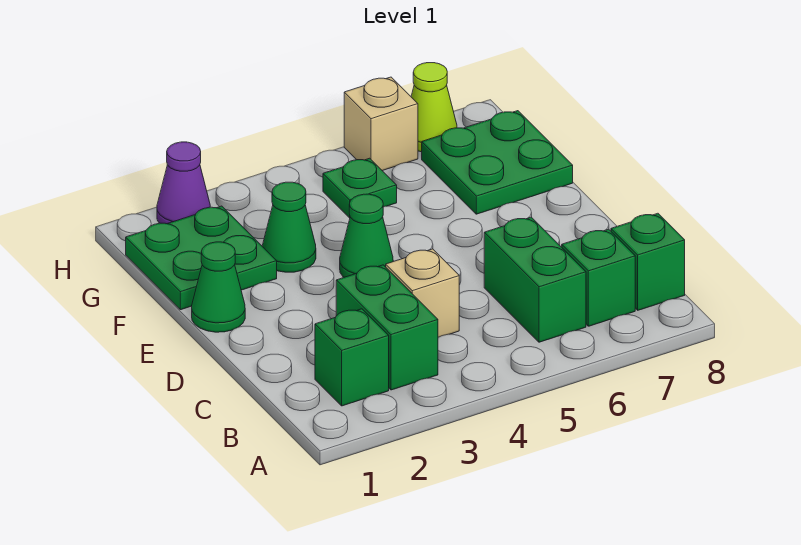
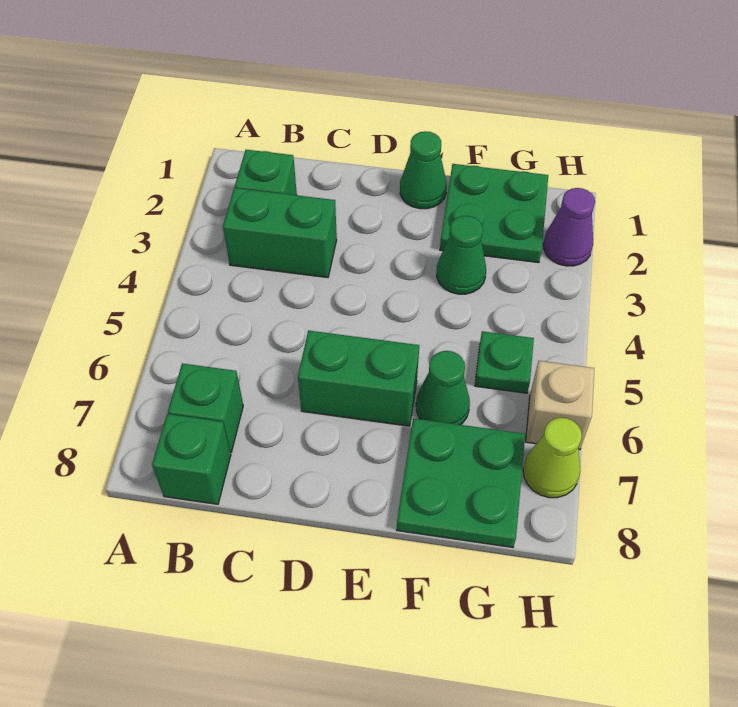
green 1x2 brick [484,217,586,342] -> green 1x2 brick moved to [298,330,419,426]
tan 1x1 brick [386,249,459,337] -> none
green 1x1 cone [340,194,393,277] -> green 1x1 cone moved to [416,351,470,425]

